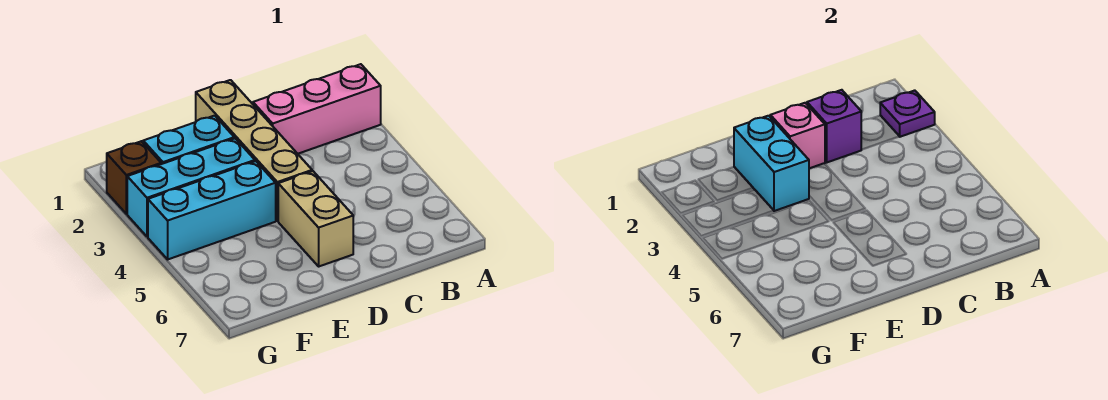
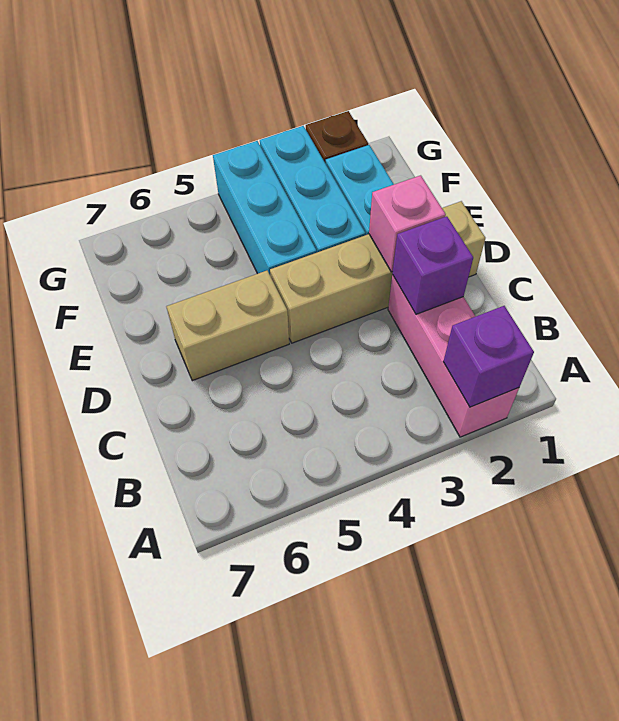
purple 1x1 plate [880,90,935,137] -> purple 1x1 brick [443,306,534,407]
cyan 1x2 brick [734,116,809,211] -> none

